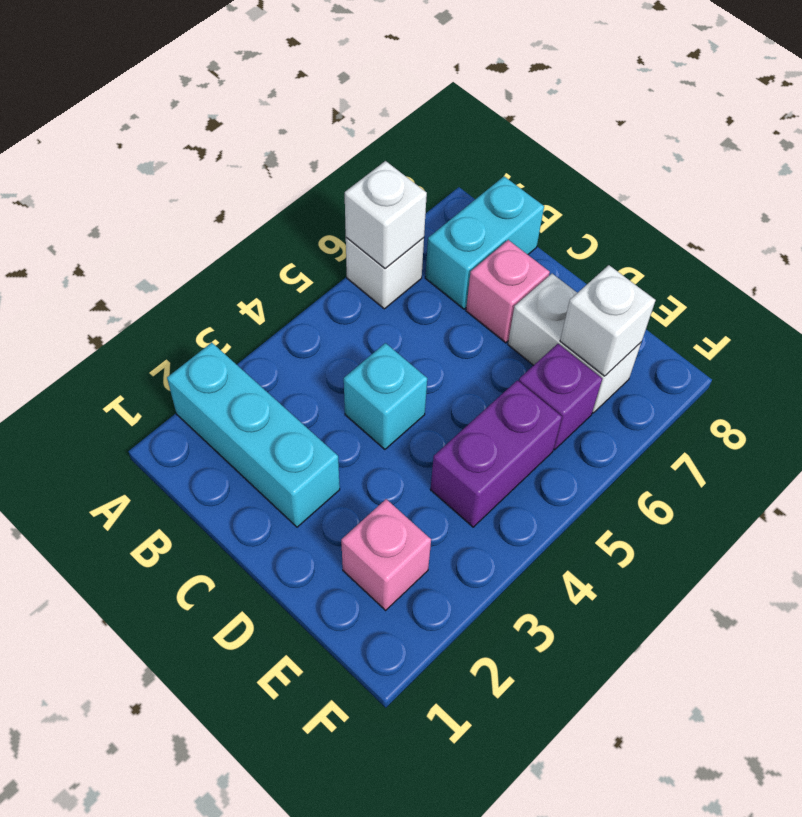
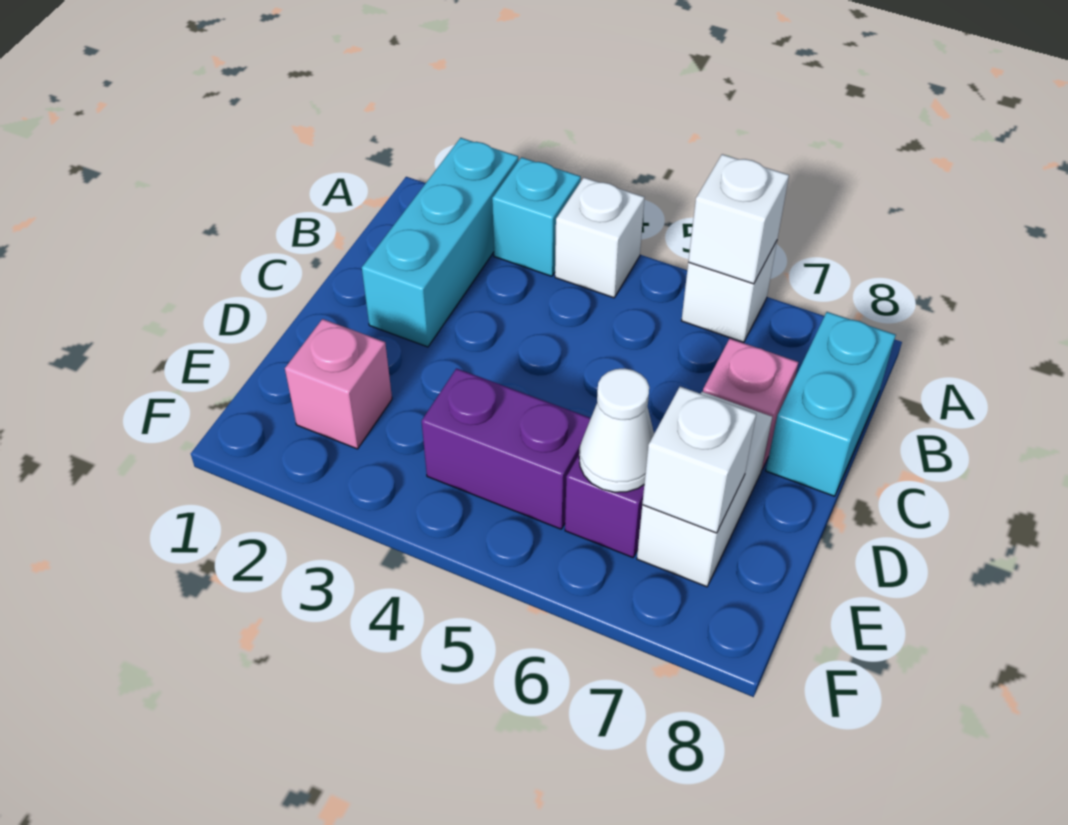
none -> white 1x1 brick [555,178,645,298]
cyan 1x2 brick [425,177,544,309] -> cyan 1x2 brick turned to [766,312,896,496]
cyan 1x1 brick [344,343,427,449] -> cyan 1x1 brick moved to [492,157,581,276]
none -> white 1x1 cone [579,368,654,492]

